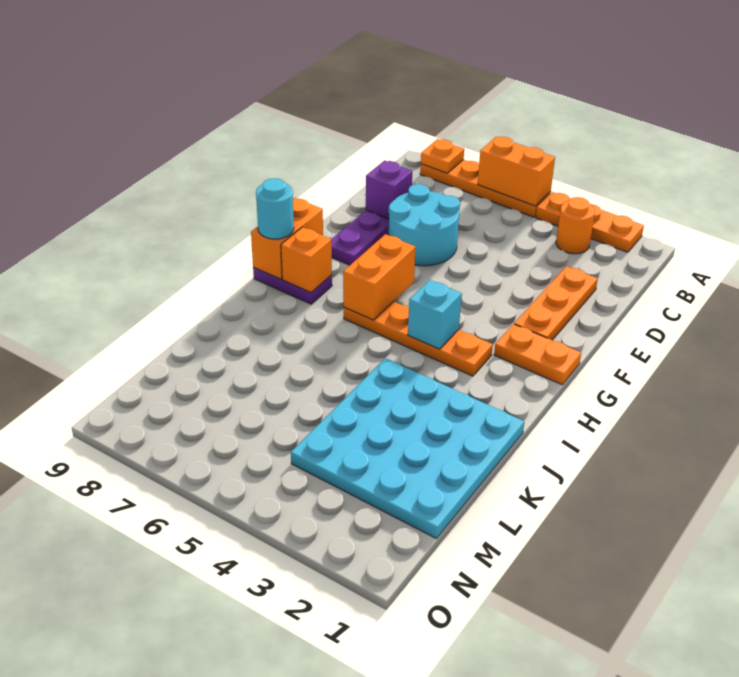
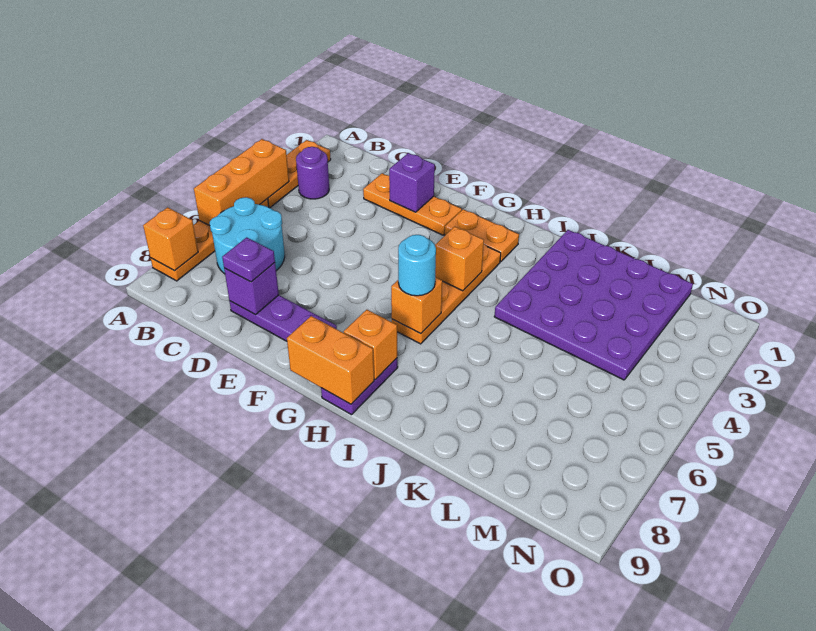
orange 1x2 brick [478,136,555,206] -> orange 1x3 brick [194,139,289,226]
orange 1x1 plate [421,139,464,173] -> orange 1x1 brick [143,207,198,271]
orange 1x1 round brick [556,197,595,254] -> purple 1x1 round brick [296,147,329,199]
cyan 2x2 round brick [389,184,460,266] -> cyan 2x2 round brick moved to [210,197,285,274]
none -> purple 1x1 plate [222,237,275,282]
none -> purple 1x1 brick [389,153,435,212]
orange 1x2 plate [494,324,581,385] -> orange 1x2 plate turned to [445,209,519,262]
orange 1x2 brick [343,234,416,320] -> orange 1x1 brick [391,277,442,334]
cyan 1x1 brick [408,280,462,349] -> orange 1x1 brick [435,227,484,291]
cyan 1x1 round brick [256,178,294,239] -> cyan 1x1 round brick moved to [398,235,436,296]
cyan 4x4 plate [291,358,524,538] -> purple 4x4 plate [494,230,693,380]

